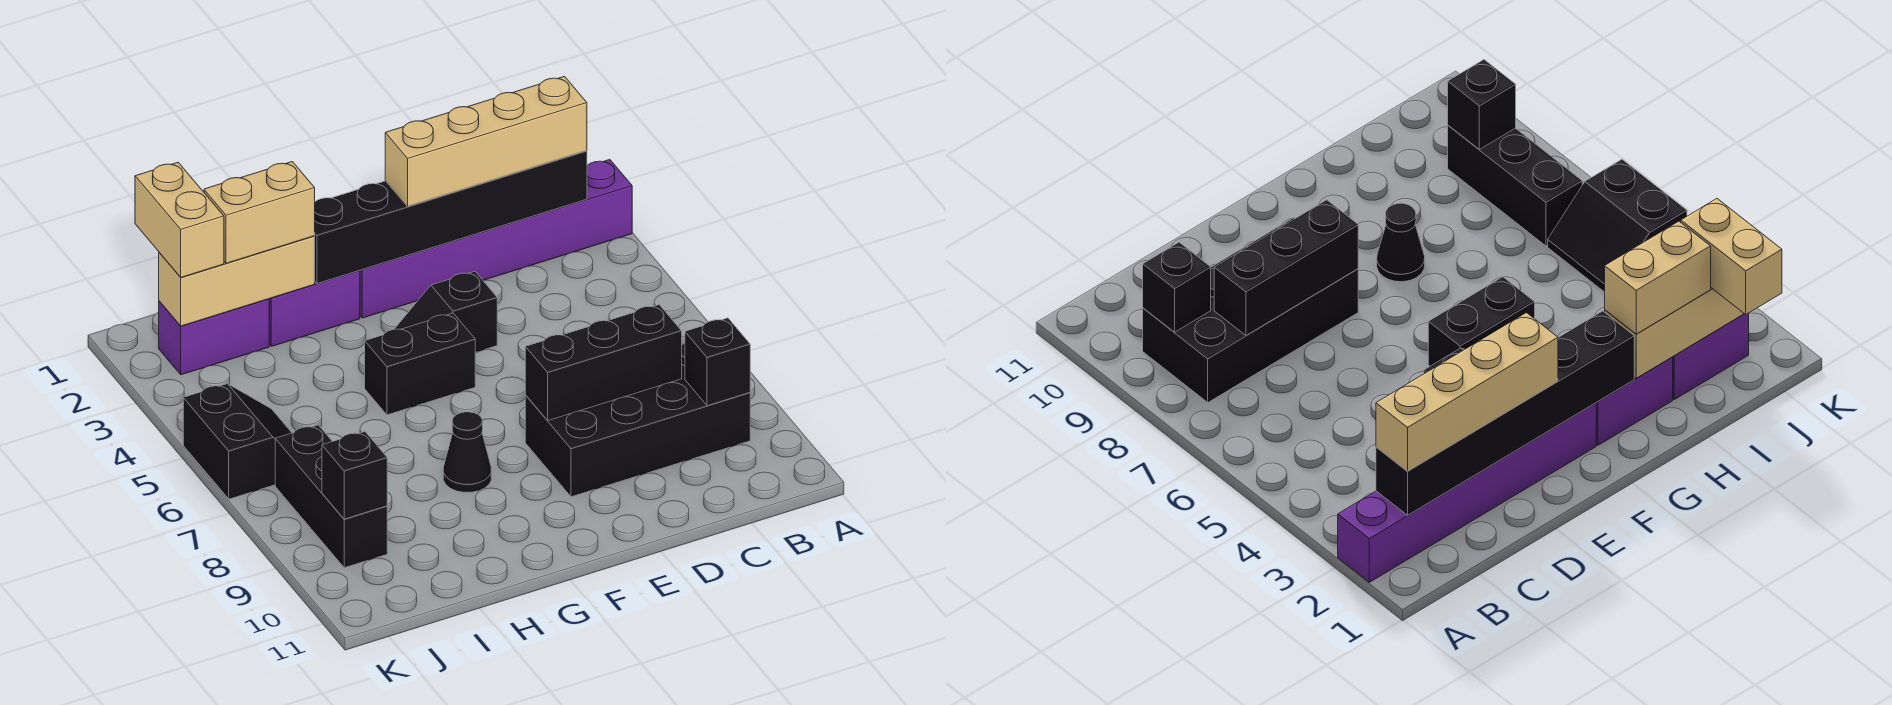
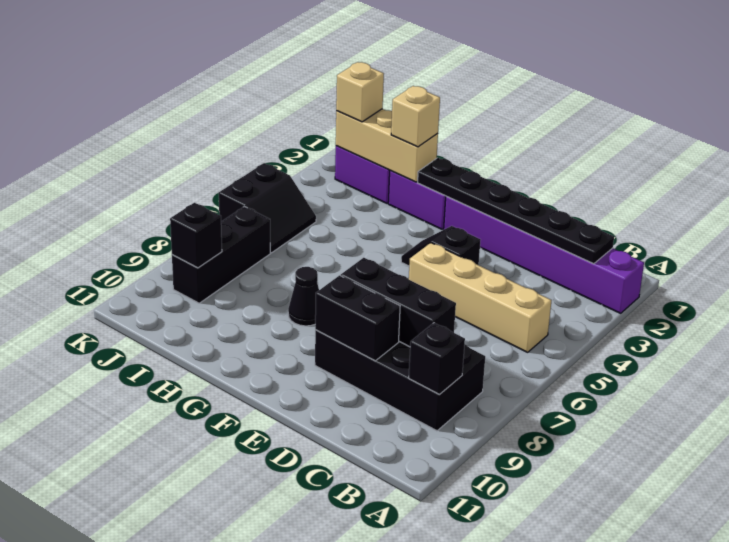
black 1x6 brick [315,151,587,284] -> black 1x6 plate [418,158,614,264]
tan 1x4 brick [385,76,587,206] -> tan 1x4 brick moved to [409,243,552,352]
black 1x2 brick [365,313,475,415] -> black 1x2 brick moved to [315,275,400,361]
tan 1x2 brick [204,162,315,263] -> tan 1x1 brick [391,86,440,147]
tan 1x2 brick [135,162,224,277] -> tan 1x1 brick [336,62,384,122]

